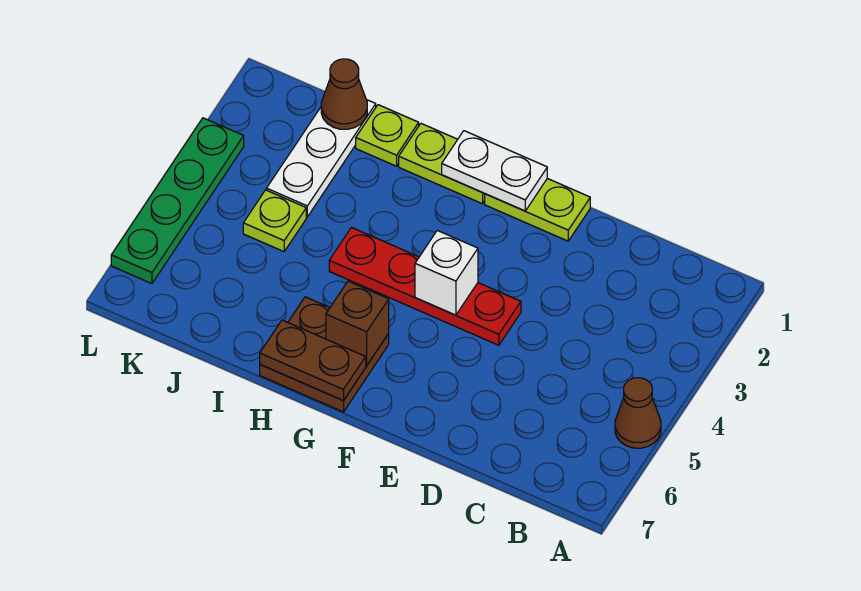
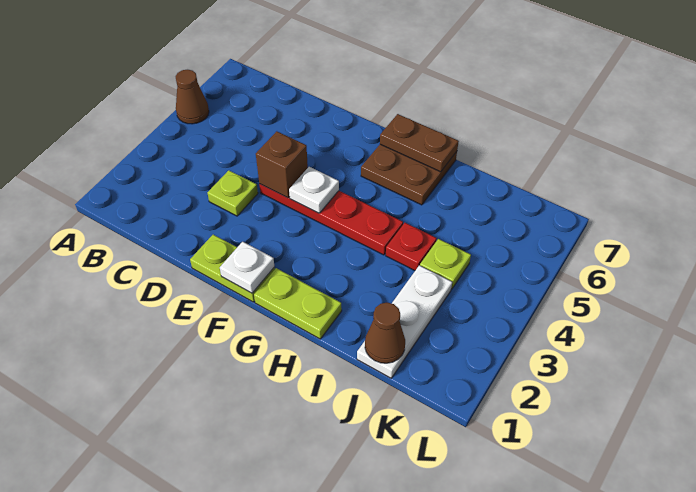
white 1x2 plate [442,131,547,211] -> white 1x1 plate [220,242,275,293]
white 1x1 brick [415,230,478,315] -> white 1x1 plate [289,167,339,213]
brown 1x1 brick [326,281,389,366] -> brown 1x1 brick moved to [256,131,308,198]
lime 1x1 plate [356,105,419,166] -> lime 1x1 plate moved to [208,170,258,216]
none -> red 1x1 plate [386,223,437,271]
green 1x4 plate [111,118,244,284] -> none

